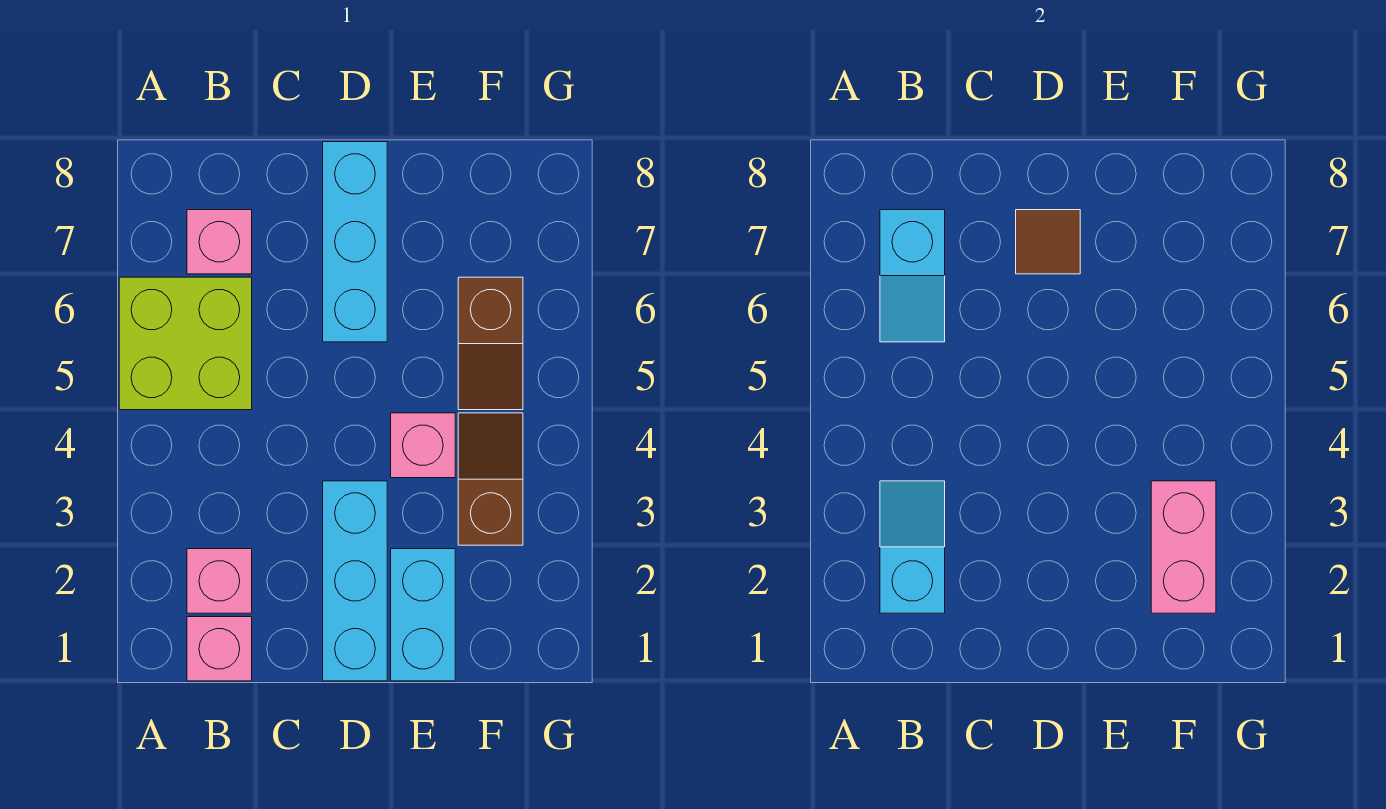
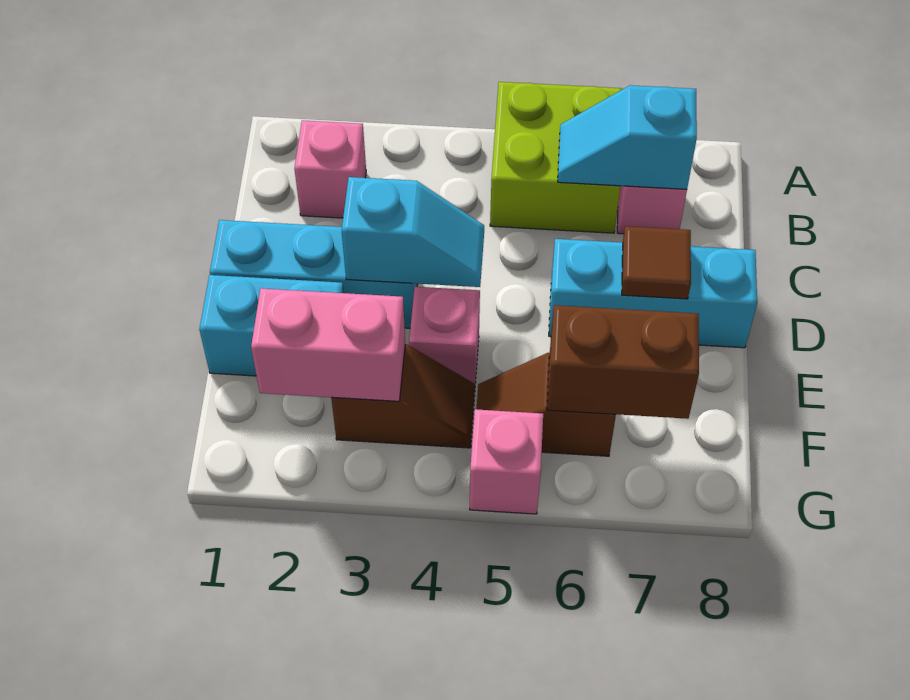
pink 1x1 brick [187,617,252,681] -> pink 1x1 brick moved to [470,409,543,514]
cyan 1x2 slope [880,481,945,613] -> cyan 1x2 slope moved to [342,177,484,287]
none -> brown 1x2 brick [547,305,699,419]

